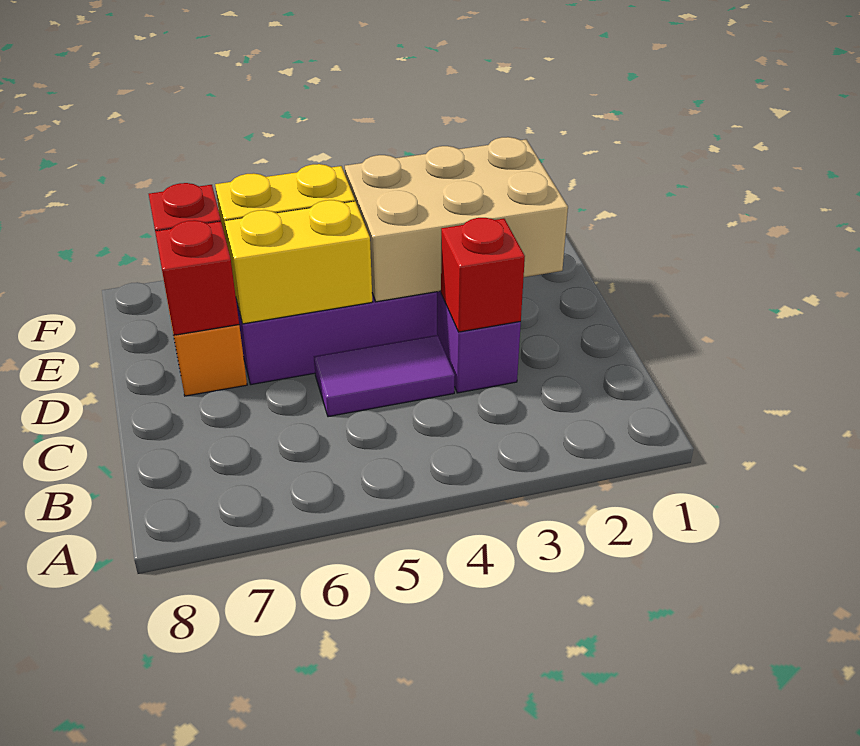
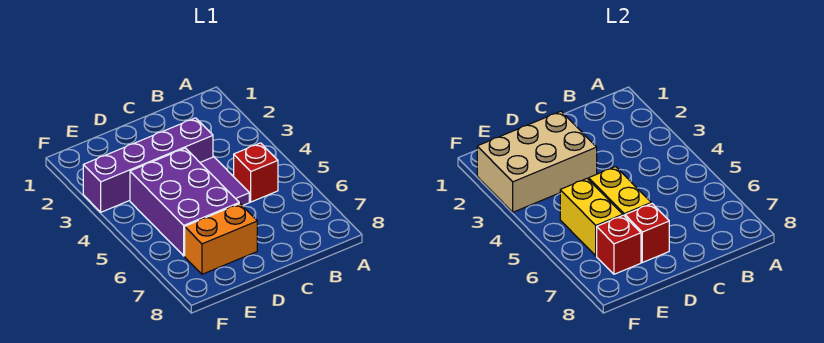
red 1x1 brick [441,218,525,332] -> red 1x1 brick moved to [234,143,278,202]
tan 2x3 brick [345,137,568,302] -> tan 2x3 brick turned to [477,111,597,212]

